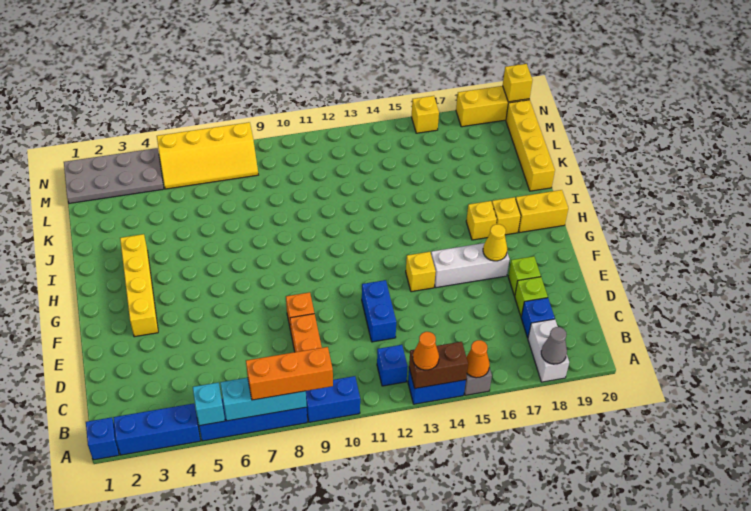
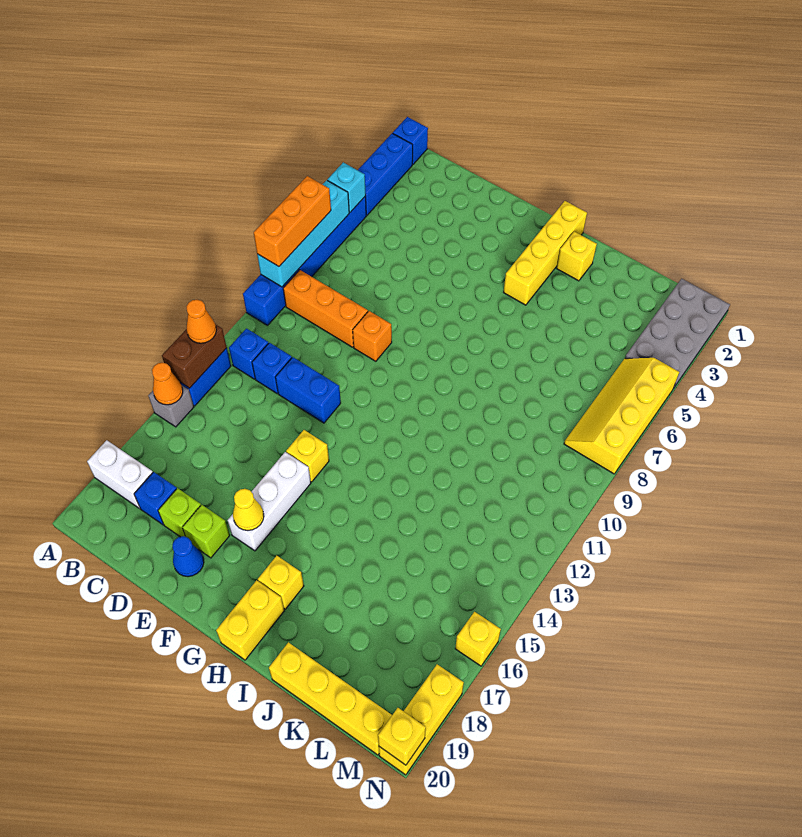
cyan 1x3 brick [220,378,307,421] -> cyan 1x4 brick [257,180,349,287]
grey 1x1 cone [541,327,567,364] -> none
none -> blue 1x1 brick [252,343,292,393]
none -> blue 1x1 cone [173,536,204,577]
yellow 1x4 brick [120,234,158,337] -> yellow 1x4 brick turned to [503,201,587,305]
yellow 1x1 brick [466,201,497,240] -> yellow 1x1 brick moved to [556,232,597,281]

